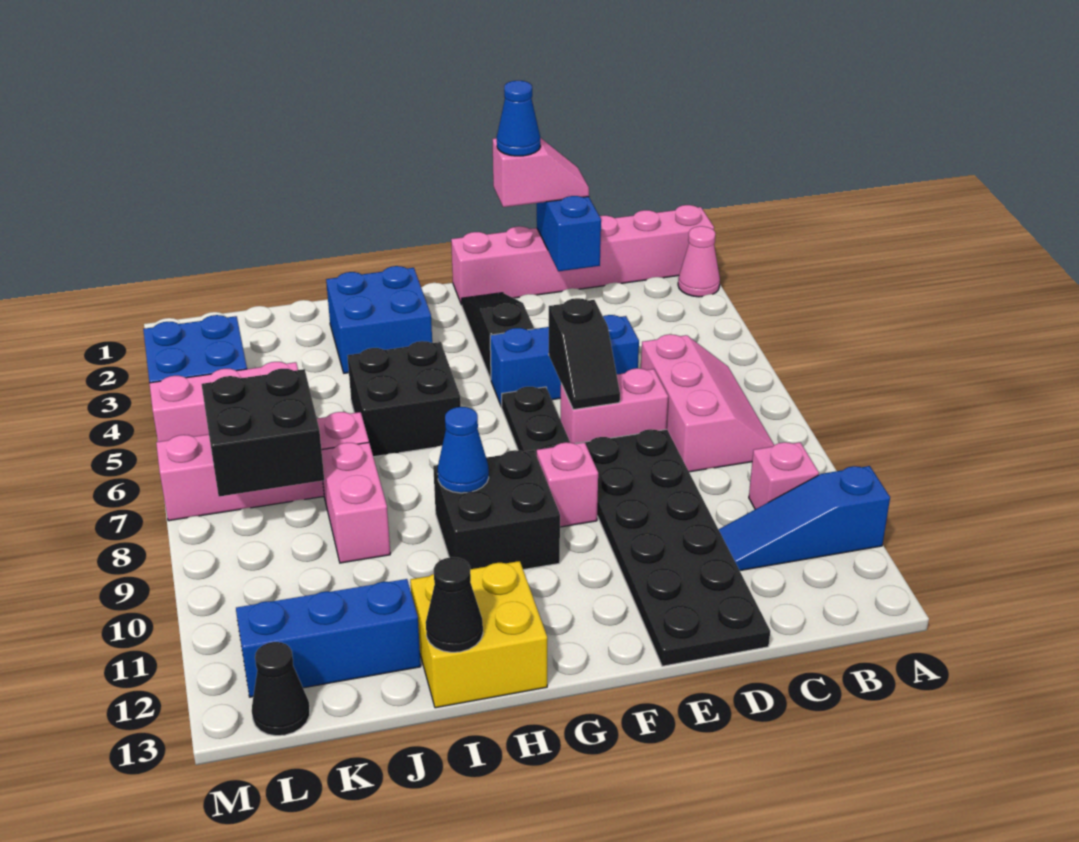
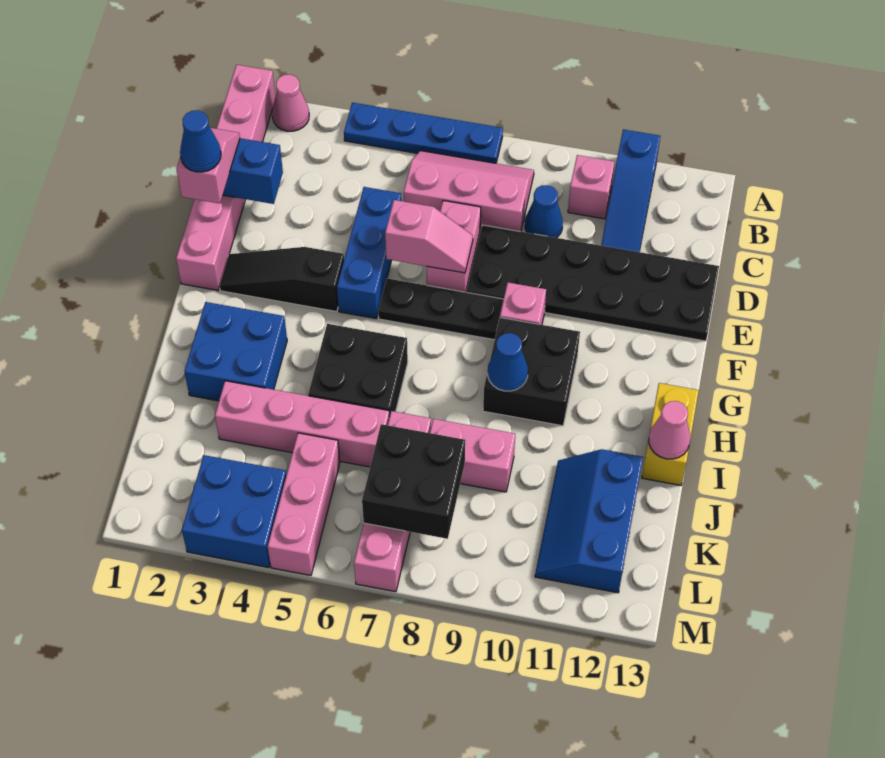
none -> blue 1x4 plate [344,103,503,163]
none -> blue 1x1 cone [525,185,563,238]
black 1x2 slope [549,298,620,410] -> pink 1x2 slope [385,200,473,273]
yellow 2x2 brick [410,561,547,708] -> yellow 1x2 brick [642,383,699,485]
black 1x1 cone [426,557,483,652] -> pink 1x1 cone [649,401,690,459]
none -> pink 1x4 brick [215,381,389,467]
black 1x1 cone [252,642,310,736] -> none

